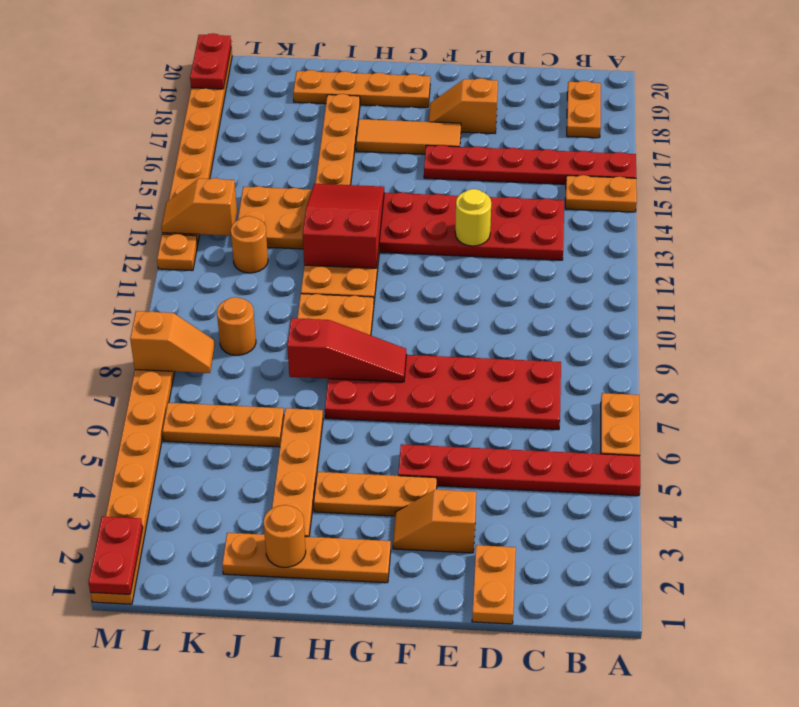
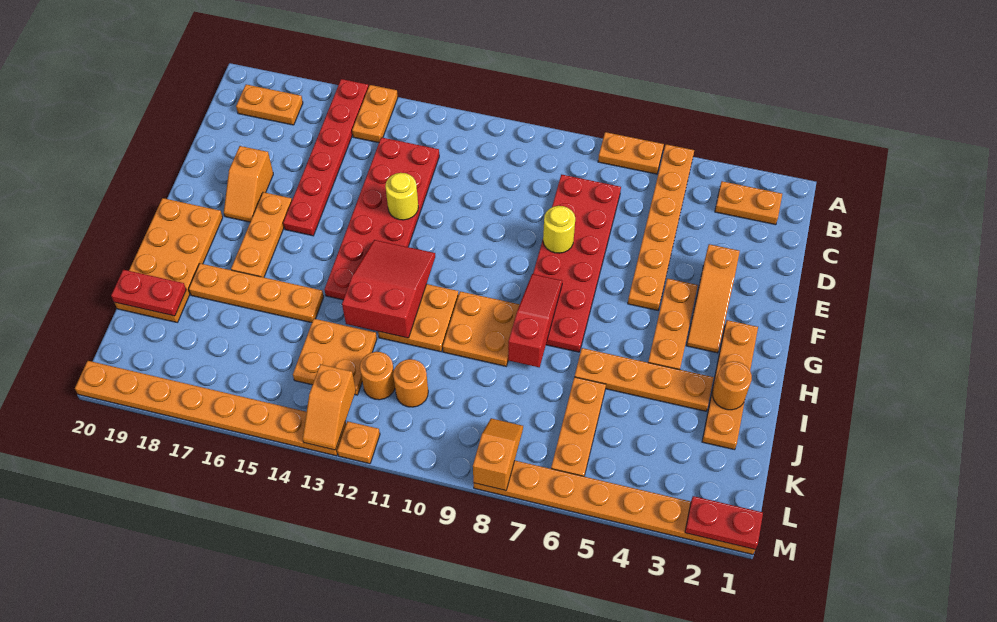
red 1x6 plate [398,444,641,496] -> orange 1x6 plate [628,144,694,310]
orange 1x2 plate [472,545,516,624] -> orange 1x2 plate moved to [715,181,782,225]
orange 1x2 slope [393,490,476,553] -> orange 1x3 slope [687,244,740,353]
none -> yellow 1x1 round brick [543,206,575,253]
orange 1x3 tile [356,119,461,154] -> orange 1x3 plate [231,192,292,277]
orange 1x4 plate [293,70,430,108] -> orange 2x4 plate [115,198,223,322]
red 2x3 slope [303,184,384,268] -> red 2x3 slope turned to [342,240,435,338]
orange 1x1 round brick [217,297,256,355] -> orange 1x1 round brick moved to [393,359,428,407]
red 1x2 plate [190,33,231,89] -> red 1x2 plate moved to [111,270,186,316]

